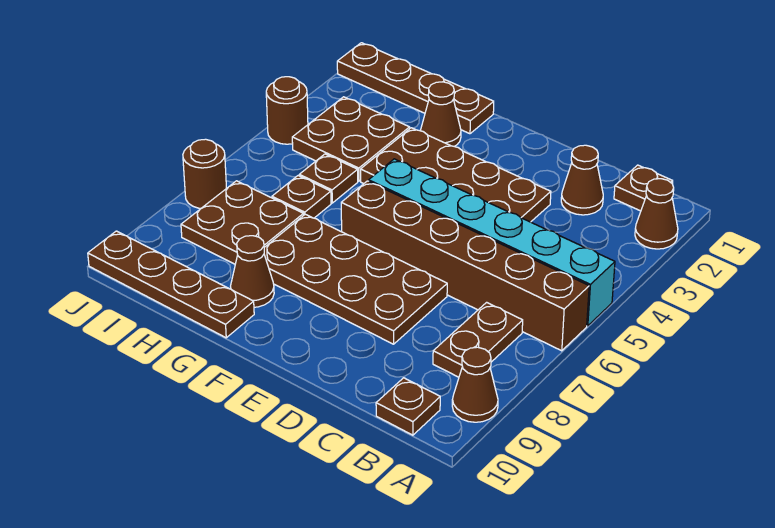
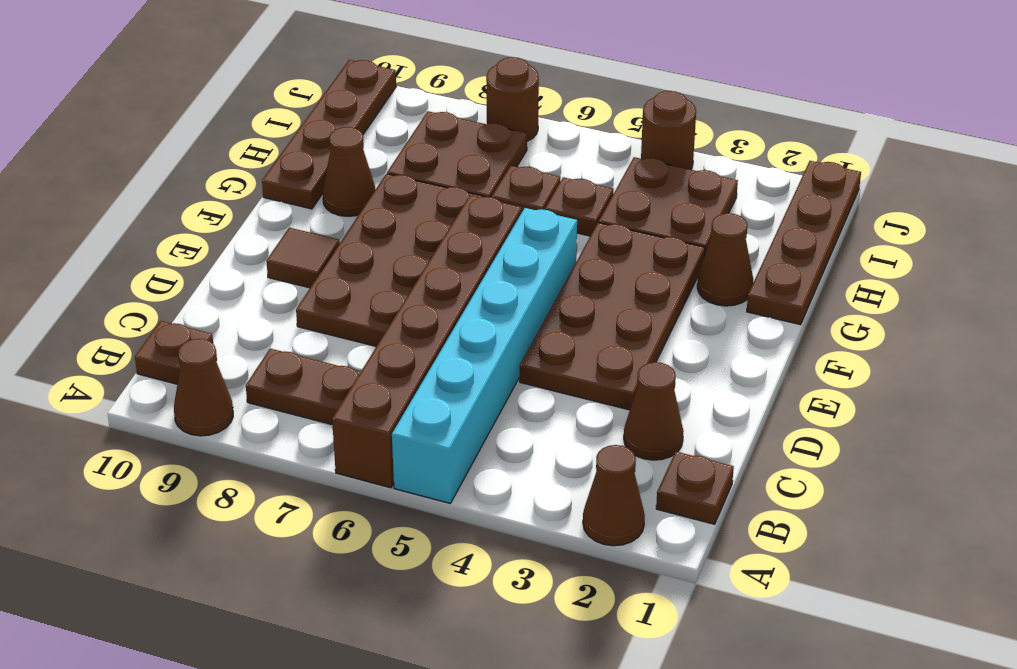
none -> brown 1x1 tile [266,228,340,288]

